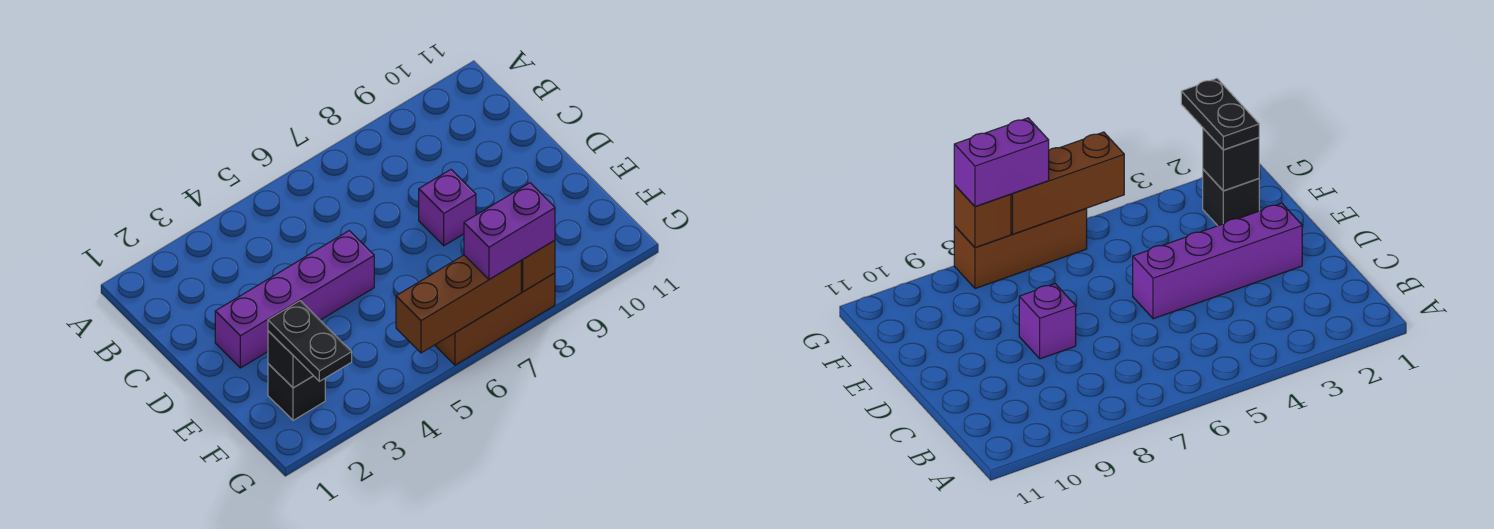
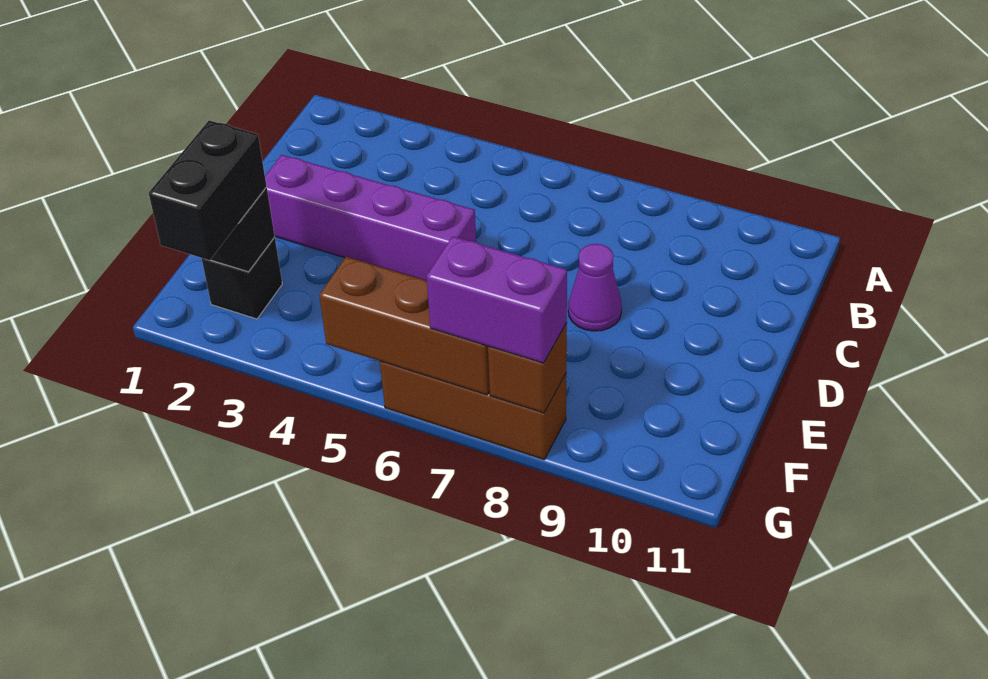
purple 1x1 brick [419,170,476,246] -> purple 1x1 cone [568,244,622,331]
black 1x2 plate [268,301,352,381] -> black 1x2 brick [149,120,267,260]

